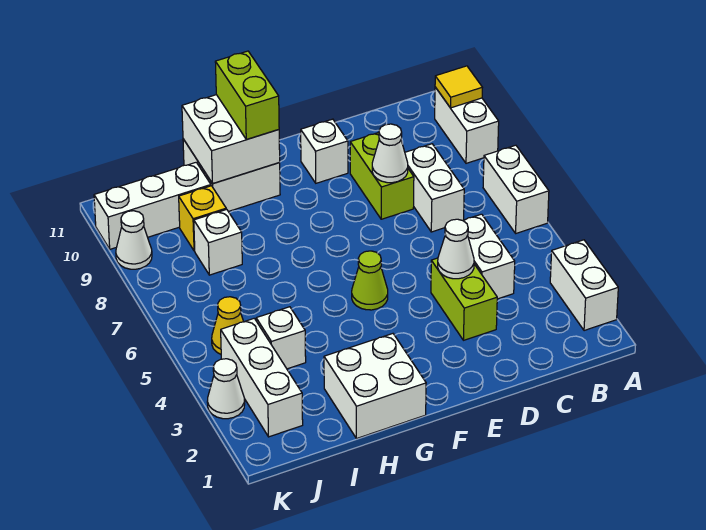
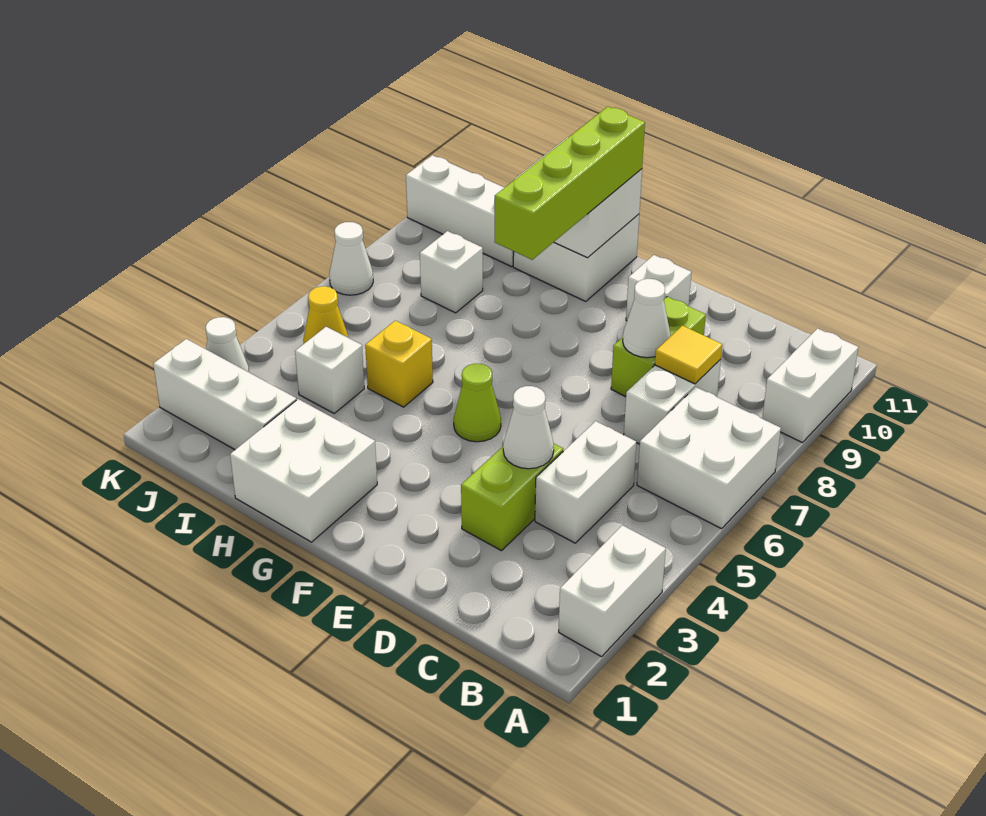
white 1x2 brick [483,145,549,233] -> white 2x2 brick [637,387,781,529]
yellow 1x1 tile [435,66,483,108] -> yellow 1x1 tile moved to [655,326,722,384]
lime 1x2 brick [215,51,279,139] -> lime 1x4 brick [495,107,645,260]
yellow 1x1 brick [179,186,226,251] -> yellow 1x1 brick moved to [365,321,433,407]
white 1x3 brick [221,318,303,437] -> white 1x3 brick turned to [153,339,296,450]
white 1x1 cone [116,211,152,269] -> white 1x1 cone moved to [329,222,373,295]

